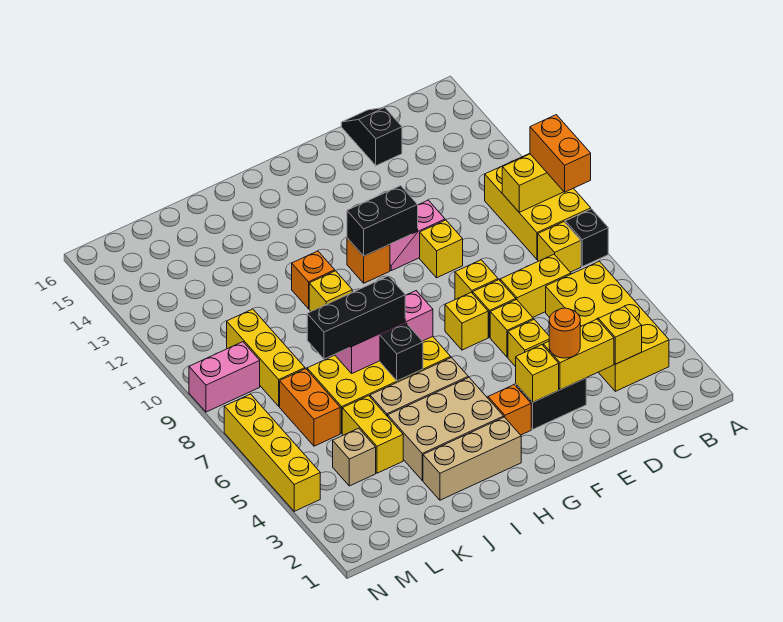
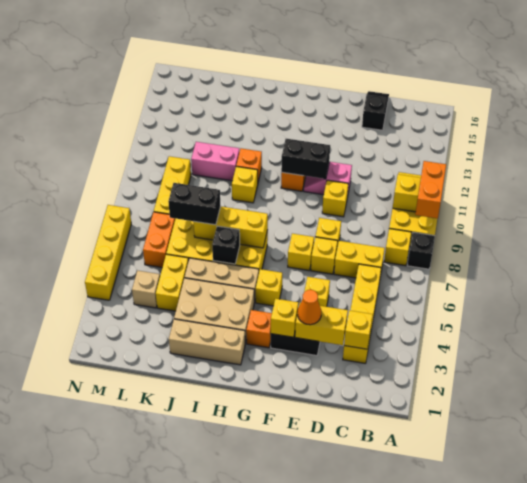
yellow 2x4 brick [546,261,669,391] -> yellow 1x4 brick [343,264,381,363]
orange 1x1 round brick [549,308,580,358] -> orange 1x1 cone [298,290,321,325]
yellow 1x1 brick [490,300,533,357] -> yellow 1x1 brick moved to [256,269,282,306]
pink 1x3 brick [335,291,433,373] -> yellow 1x3 brick [193,206,268,248]
black 1x3 brick [307,276,405,359] -> black 1x2 brick [168,183,220,225]
pink 1x2 brick [189,342,260,412] -> pink 1x2 brick moved to [191,142,239,181]

